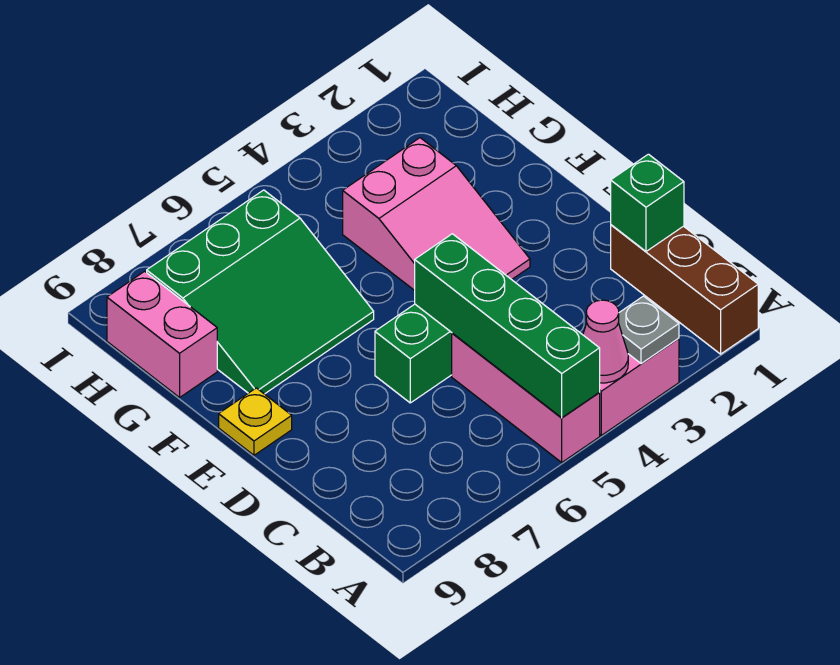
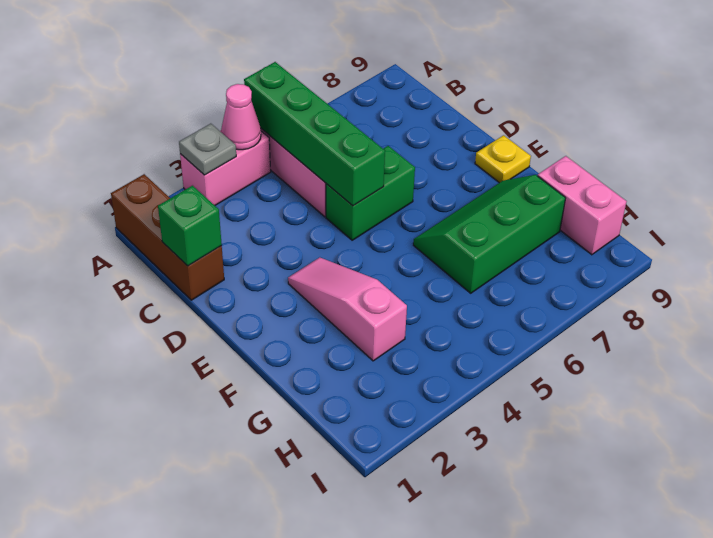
pink 2x3 slope [343,138,530,291] -> pink 1x3 slope [288,257,407,361]
green 3x3 slope [147,190,374,394] -> green 2x3 slope [413,175,566,293]

